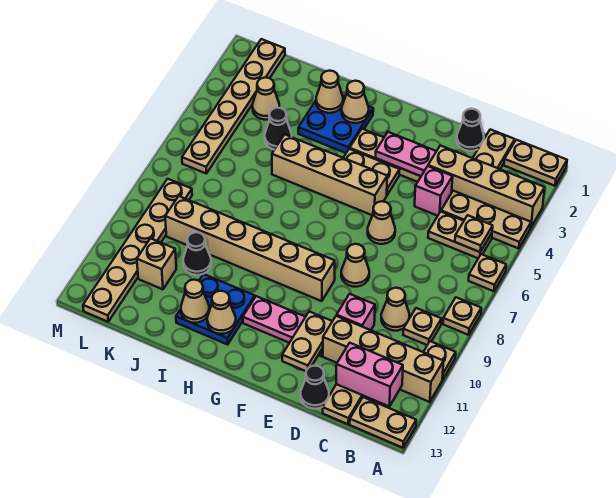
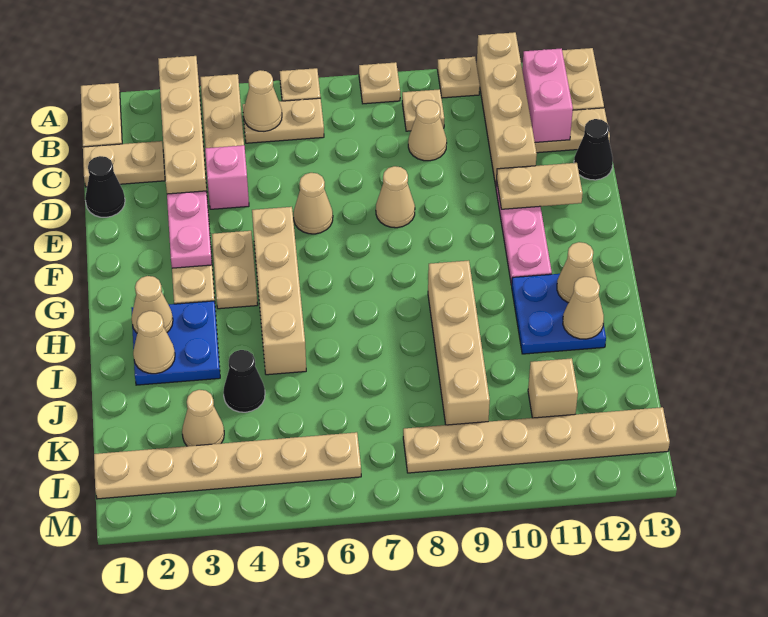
tan 1x2 plate [428,212,492,258] -> tan 1x2 plate turned to [243,98,324,143]
tan 1x1 plate [455,215,493,252] -> tan 1x1 cone [243,70,282,132]
pink 1x1 brick [337,294,375,330] -> none
tan 1x6 brick [165,196,335,301] -> tan 1x4 brick [428,261,490,425]
black 1x1 cone [183,232,211,275] -> none

